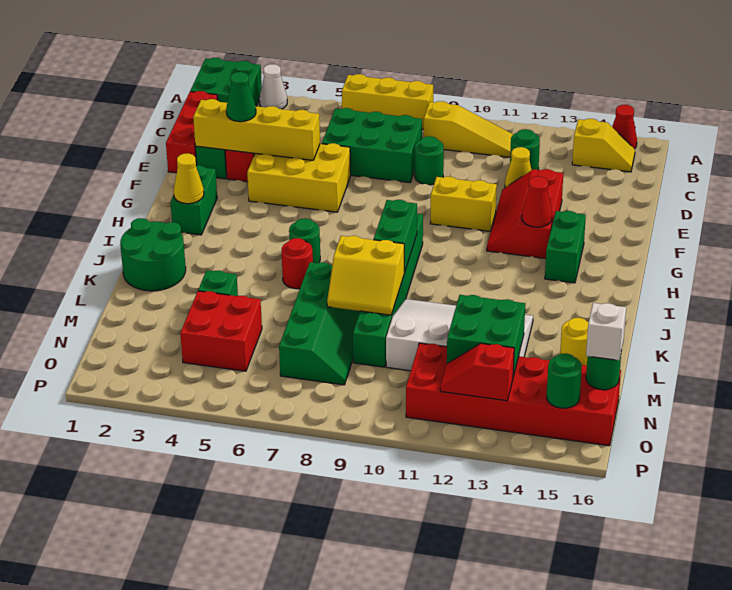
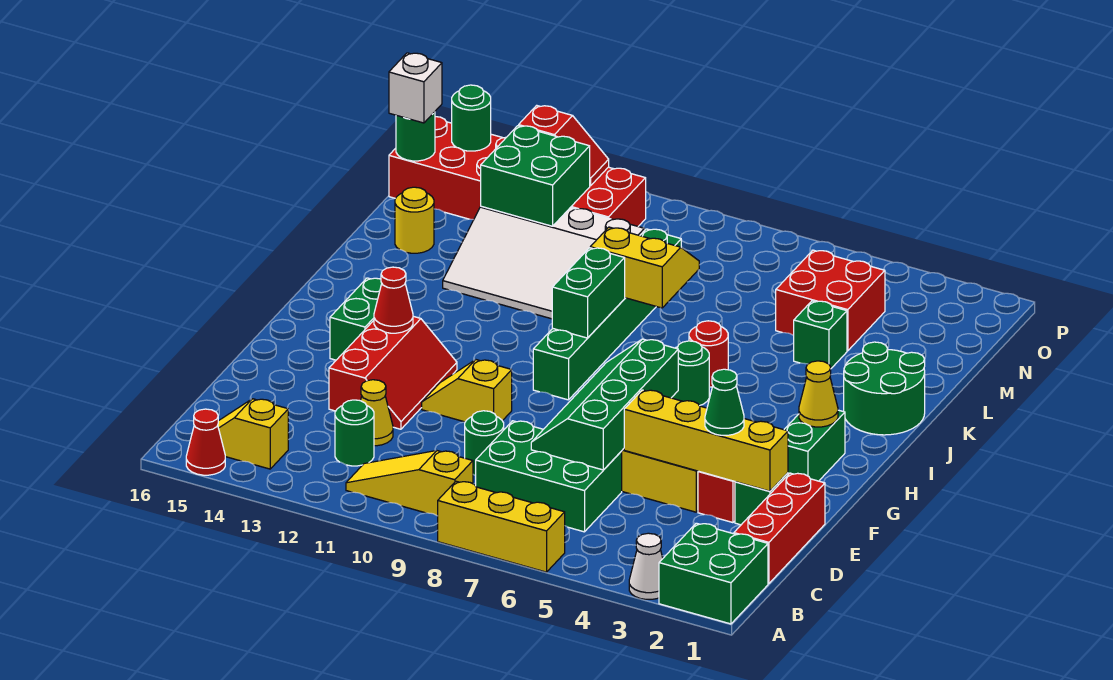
yellow 1x2 brick [430,177,497,231] -> yellow 1x2 slope [422,360,512,422]
green 2x4 slope [279,262,360,385] -> green 2x4 slope moved to [531,339,678,470]

